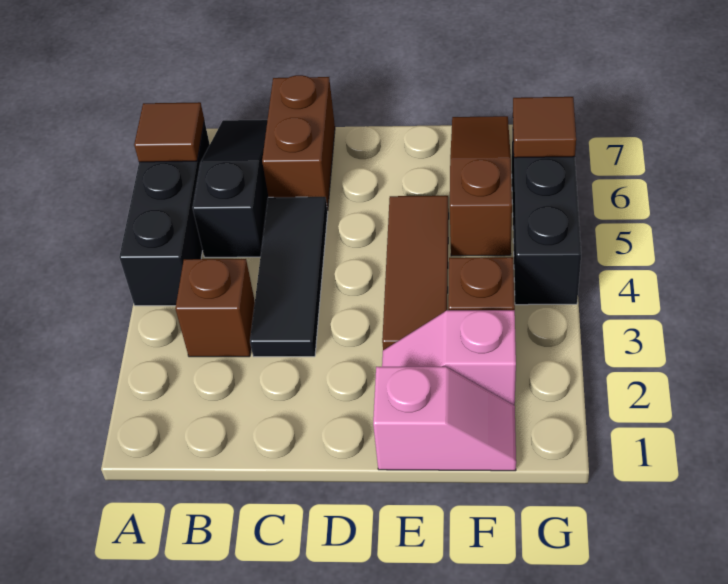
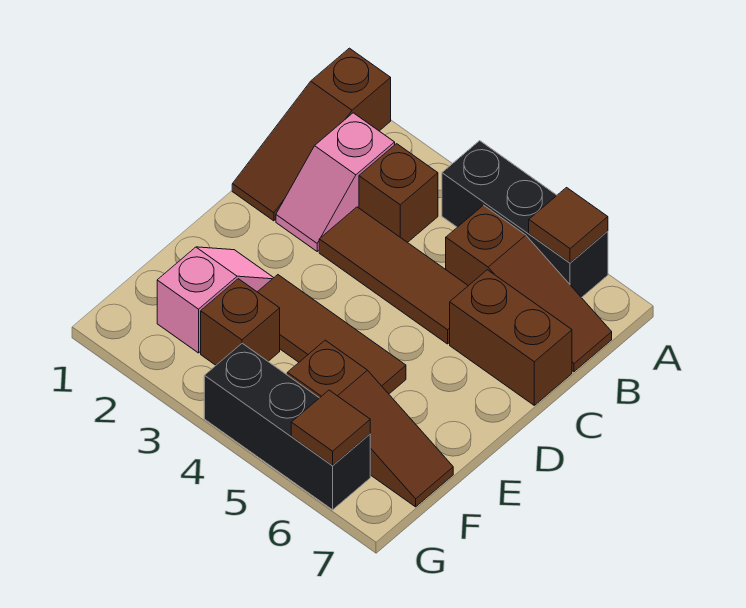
none -> brown 1x3 slope [232,48,391,221]
black 1x3 slope [193,120,268,257] -> brown 1x3 slope [446,205,612,372]
black 1x3 tile [250,197,328,357] -> brown 1x3 tile [319,207,468,344]
pink 1x2 slope [373,367,516,471] -> pink 1x2 slope moved to [276,113,395,251]

